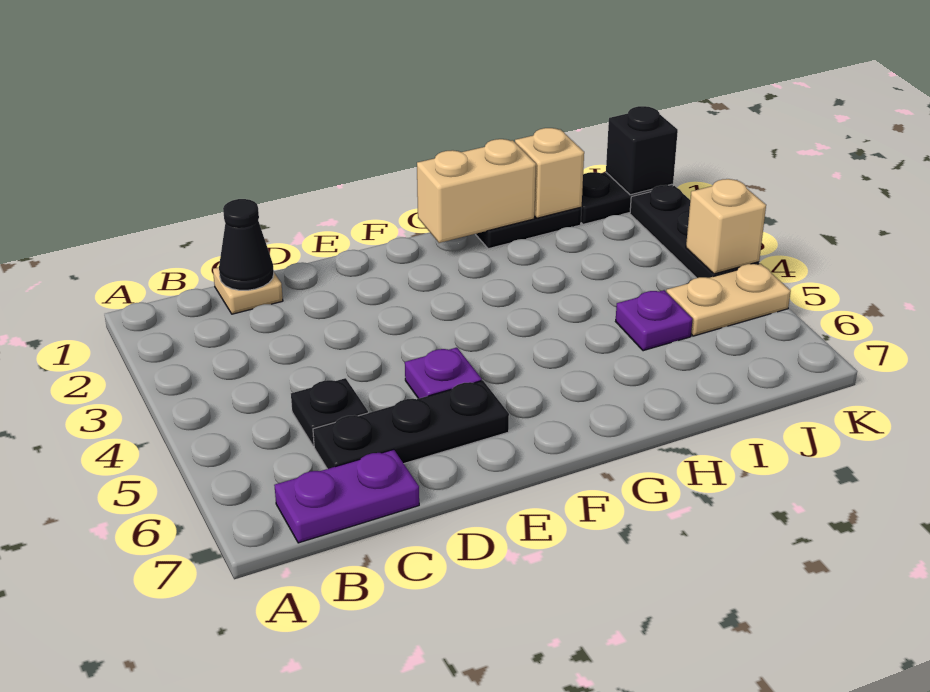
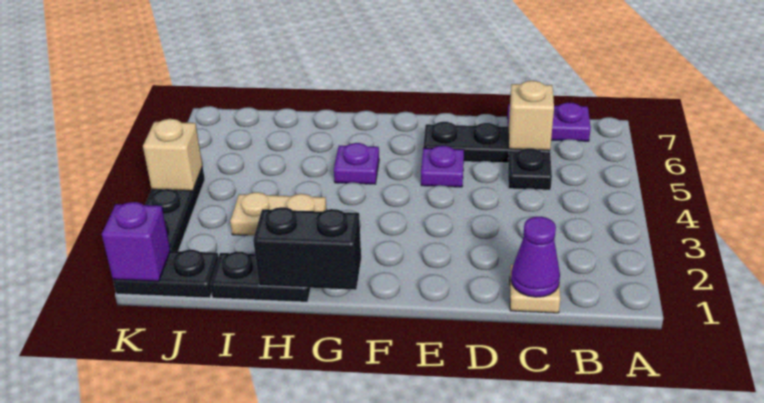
black 1x1 cone [219,199,274,290] -> purple 1x1 cone [511,217,560,297]
tan 1x2 brick [417,139,536,243] -> black 1x2 brick [253,207,361,290]
tan 1x1 brick [515,128,584,218] -> tan 1x1 brick moved to [509,81,554,150]
purple 1x1 plate [616,290,693,351] -> purple 1x1 plate moved to [334,143,379,184]
tan 1x2 plate [666,264,791,336] -> tan 1x2 plate moved to [230,192,327,236]
black 1x1 brick [606,106,678,195] -> purple 1x1 brick [102,202,170,281]

